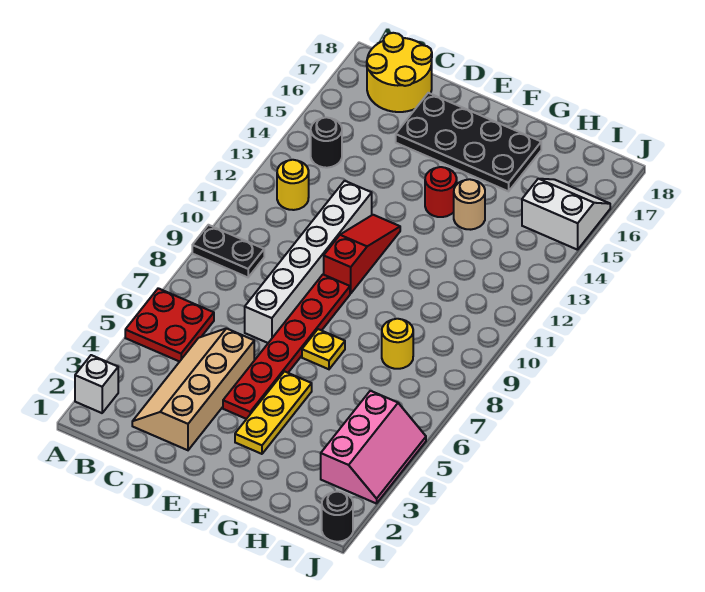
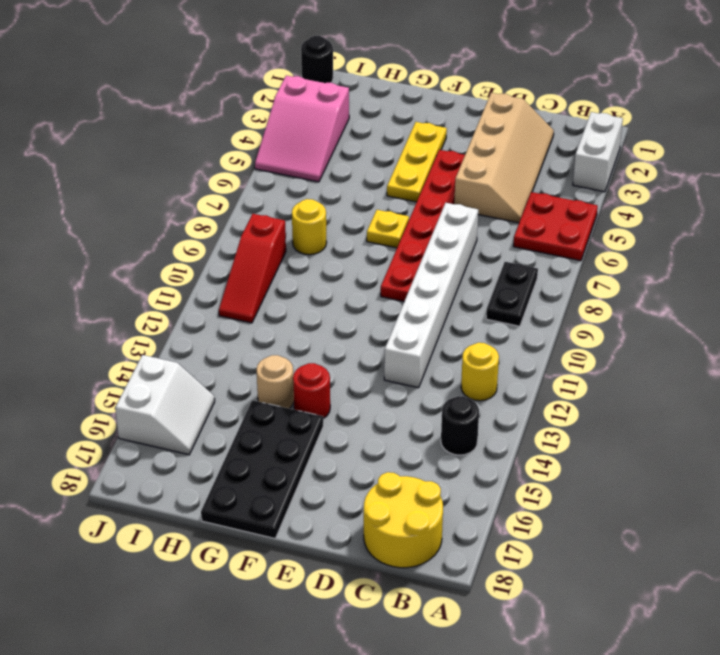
white 1x1 brick [75,355,118,413] -> white 1x2 brick [573,112,623,192]
black 1x2 plate [192,225,264,277] -> black 1x2 plate turned to [486,262,538,326]
black 2x4 plate [396,93,541,191] -> black 2x4 plate turned to [201,400,323,538]
red 1x3 slope [324,215,400,293] -> red 1x3 slope moved to [219,214,286,323]
pink 2x3 slope [321,391,426,504] -> pink 2x3 slope turned to [255,76,349,182]
white 2x2 slope [522,179,610,250] -> white 2x2 slope turned to [115,355,215,455]

